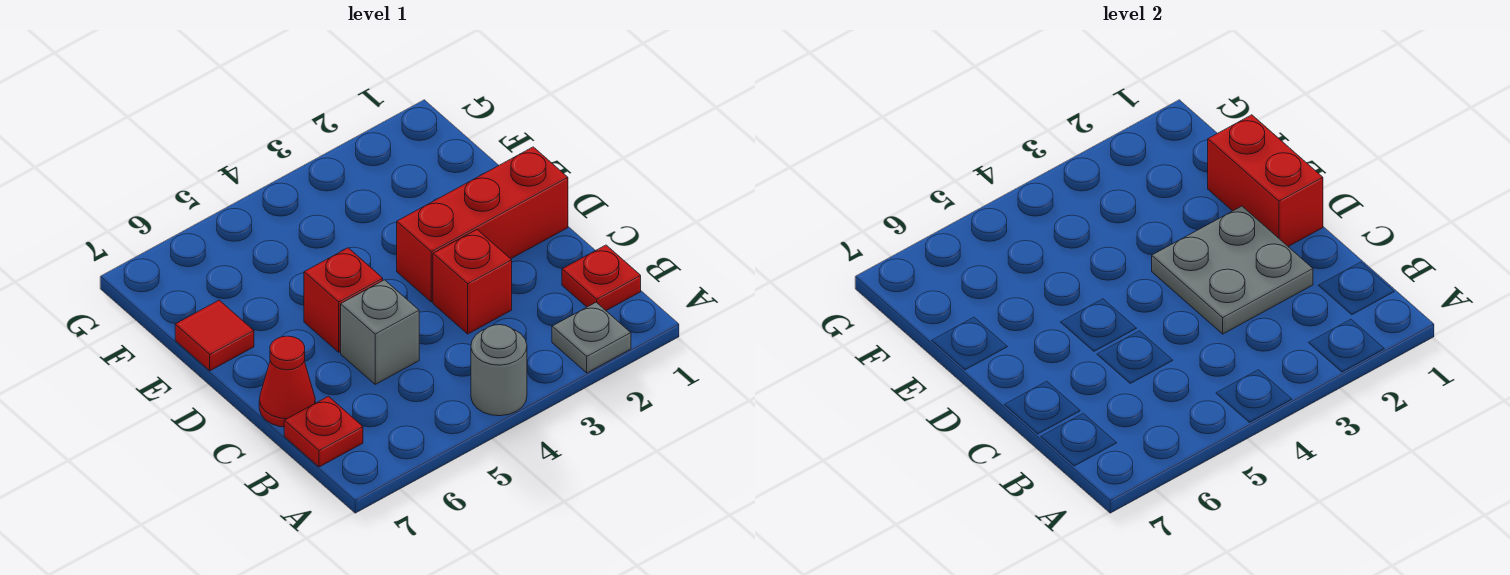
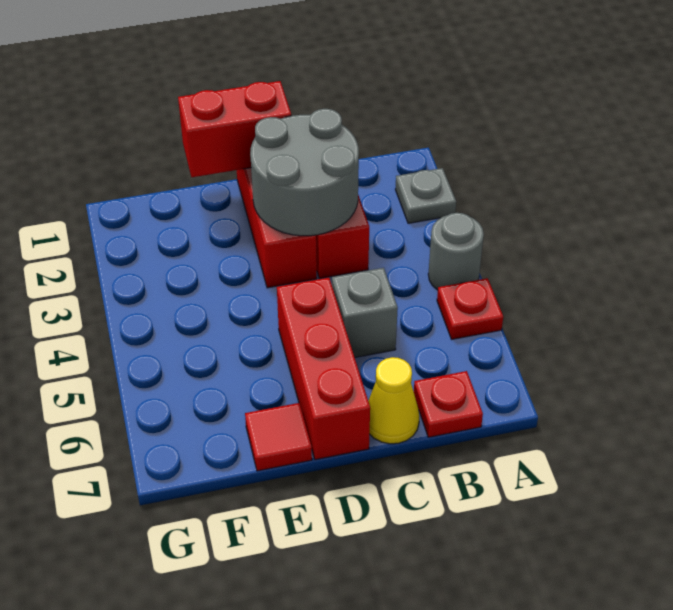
red 1x1 plate [562,245,641,311] -> red 1x1 plate moved to [437,278,503,339]
grey 2x2 plate [1152,206,1313,334] -> grey 2x2 round brick [250,109,359,236]
red 1x1 cone [259,336,315,427] -> yellow 1x1 cone [368,357,420,444]
red 1x1 brick [304,248,383,352] -> red 1x3 brick [277,277,370,460]

